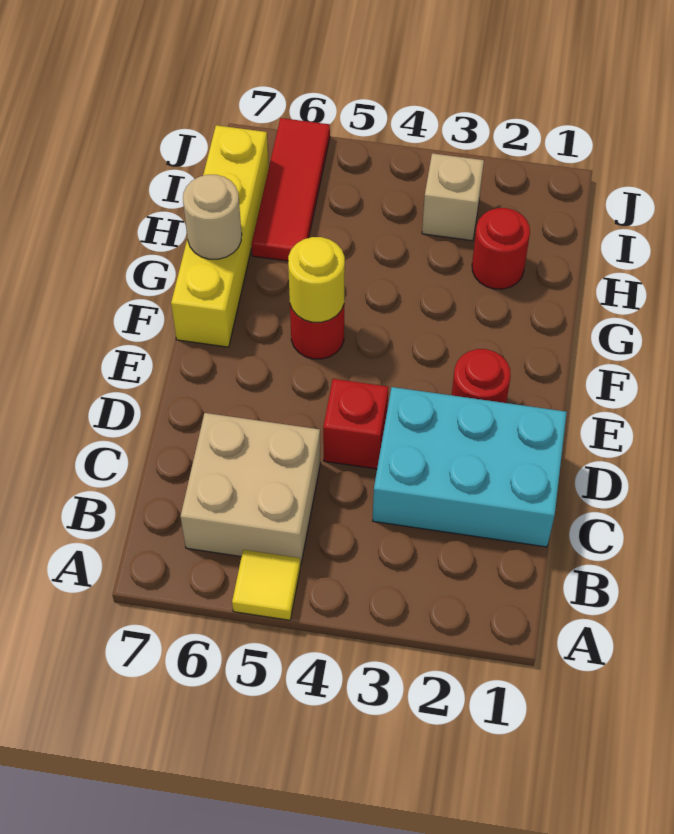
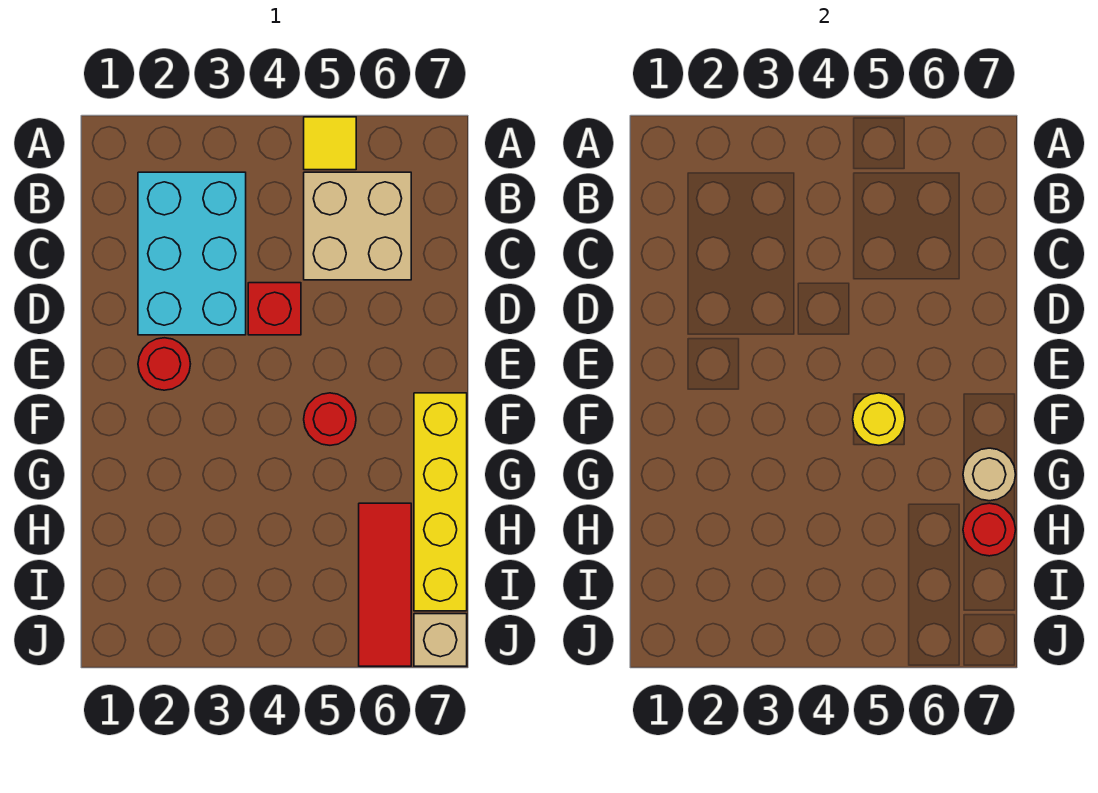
cyan 2x3 brick [373,387,567,547] -> cyan 2x3 brick turned to [138,172,246,335]
red 1x1 round brick [472,208,530,289] -> red 1x1 round brick moved to [963,503,1016,556]
tan 1x1 brick [422,153,484,241] -> tan 1x1 brick moved to [414,614,467,666]

